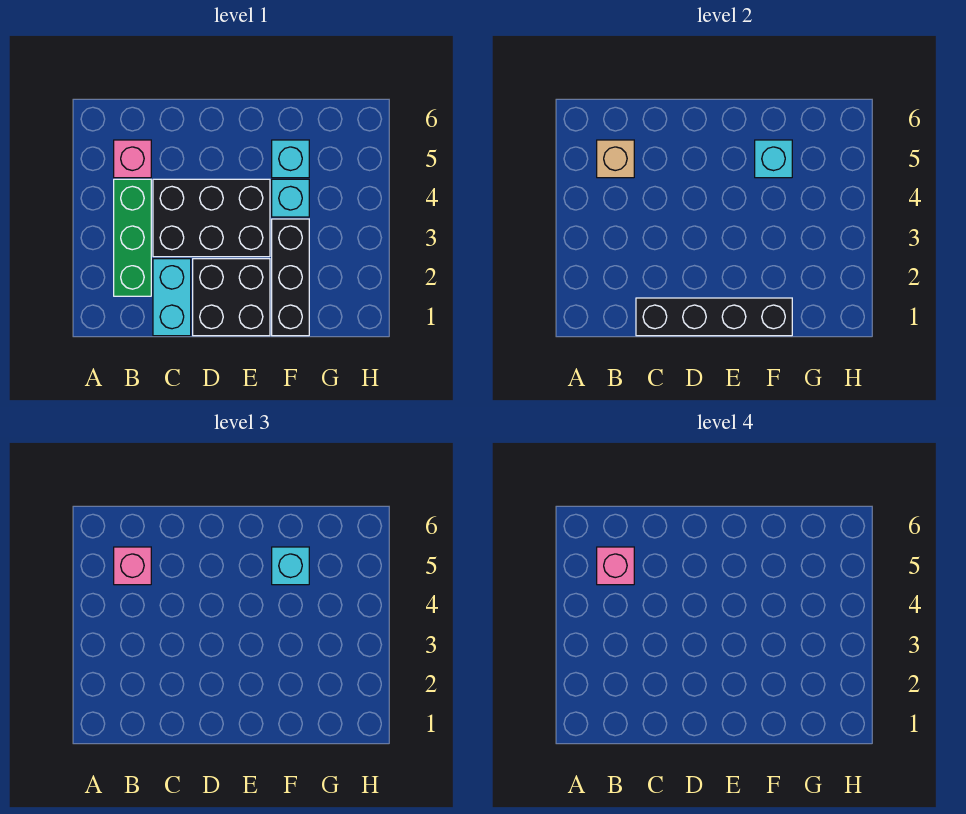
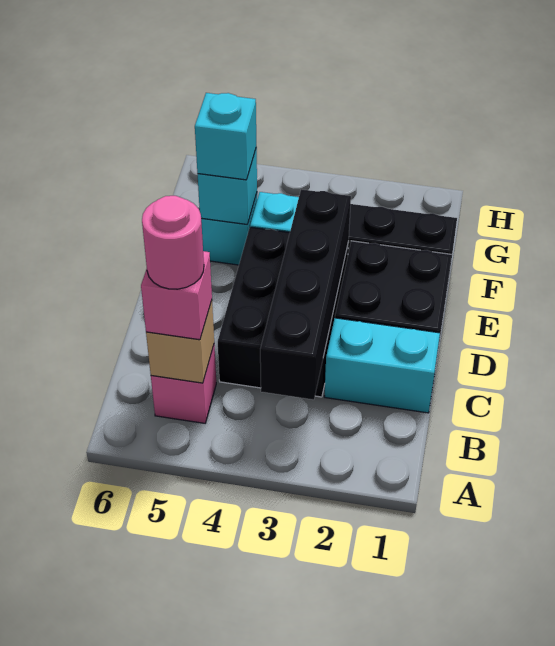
green 1x3 brick [114,179,151,296] -> none
pink 1x1 brick [597,547,634,585] -> pink 1x1 round brick [142,196,204,289]
black 1x4 brick [636,298,792,336] -> black 1x4 brick moved to [260,189,351,400]

